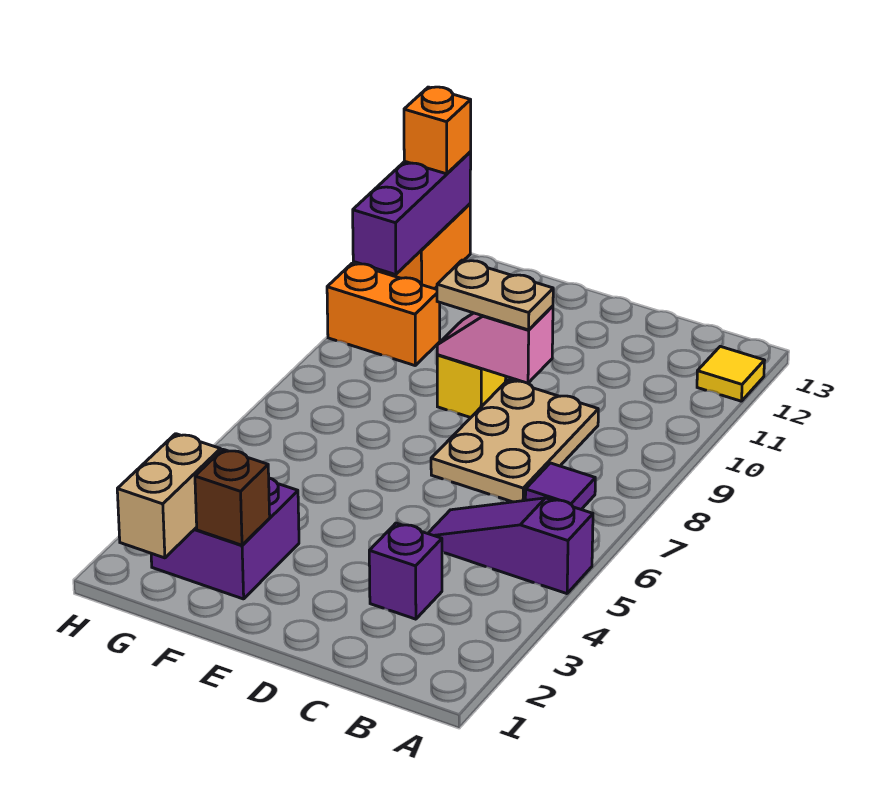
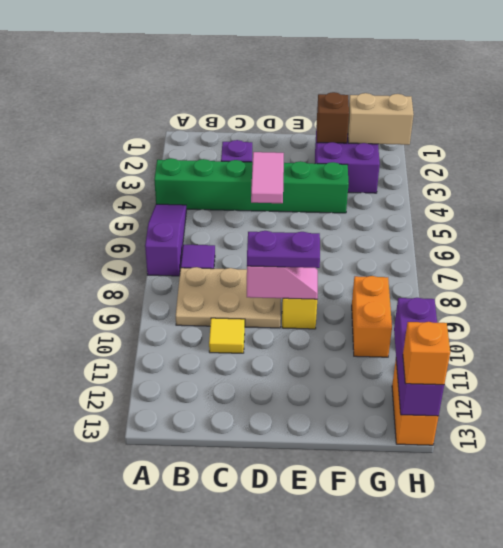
none -> green 1x6 brick [154,158,349,213]
purple 1x3 slope [428,498,593,594] -> purple 1x3 slope turned to [145,204,186,276]
yellow 1x1 tile [697,346,765,401] -> yellow 1x1 tile moved to [209,318,245,353]
tan 2x3 plate [431,380,598,502] -> tan 2x3 plate turned to [176,267,281,328]
none -> pink 1x2 tile [251,152,284,203]
tan 1x2 plate [437,260,553,330] -> purple 1x2 plate [247,231,320,268]
tan 1x2 brick [117,434,221,558] -> tan 1x2 brick turned to [348,93,414,145]
orange 1x2 brick [327,263,440,365] -> orange 1x2 brick turned to [352,276,392,357]

